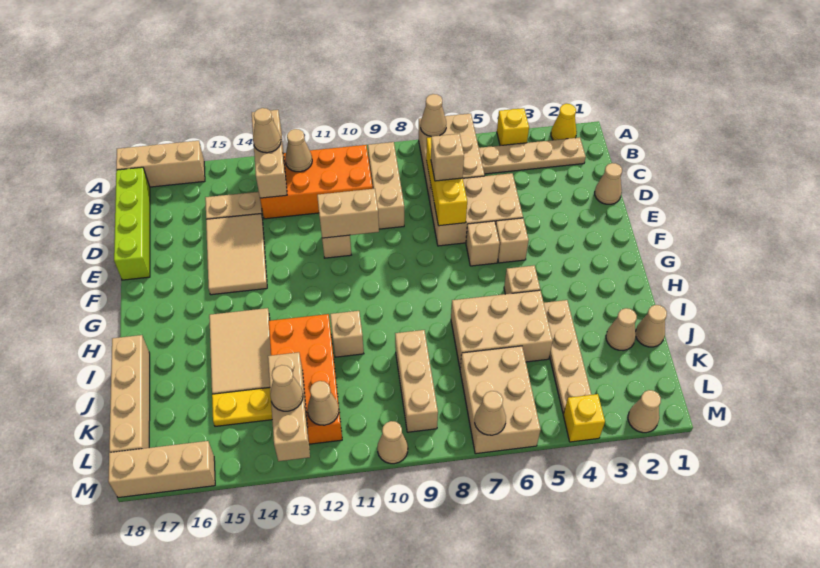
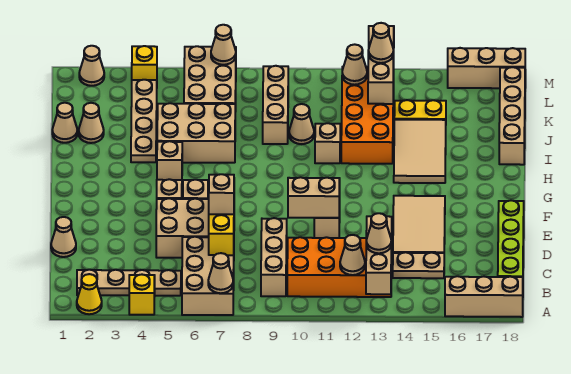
tan 1x1 cone [377,421,408,464] -> tan 1x1 cone moved to [289,104,314,144]

